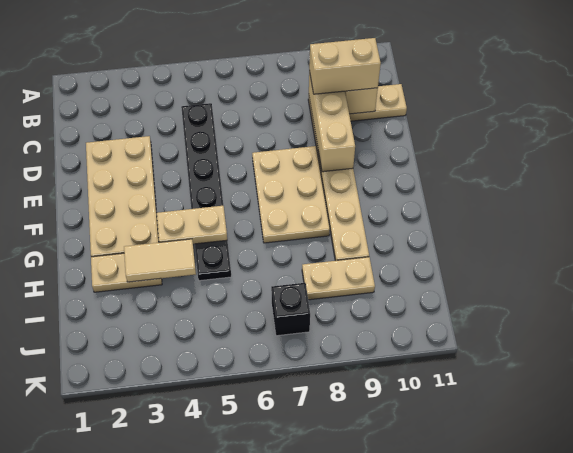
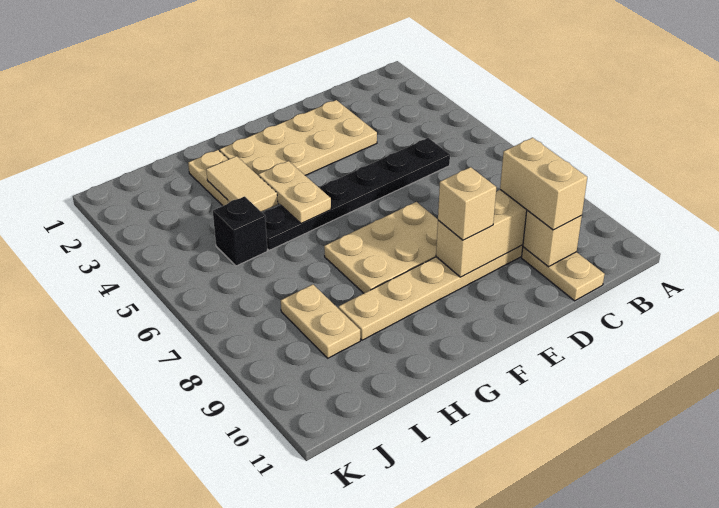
none -> tan 1x1 brick [438,167,496,240]
black 1x1 brick [271,283,310,336] -> black 1x1 brick moved to [213,196,267,266]

